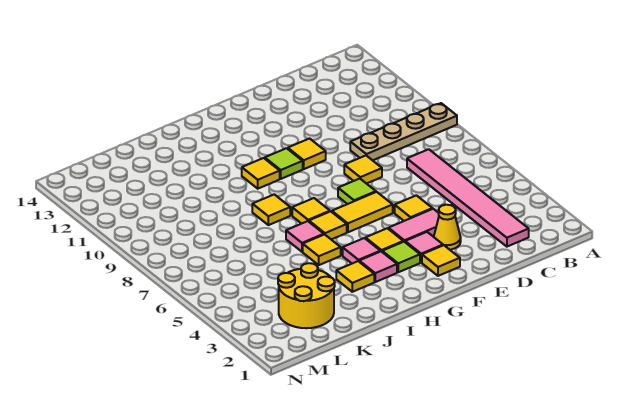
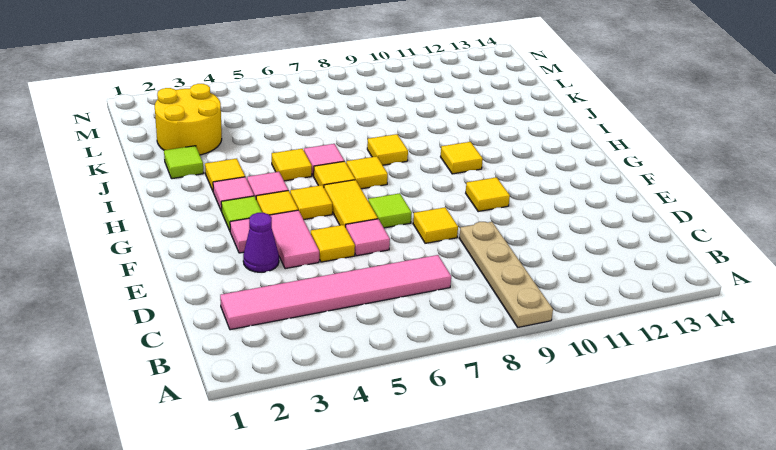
yellow 1x1 cone [434,205,461,250] -> purple 1x1 cone [243,213,279,272]
none -> pink 1x1 tile [346,219,390,256]
yellow 1x1 tile [422,245,460,276] -> yellow 1x1 tile moved to [290,185,332,220]
lime 1x1 tile [265,148,303,179] -> lime 1x1 tile moved to [164,146,203,179]

